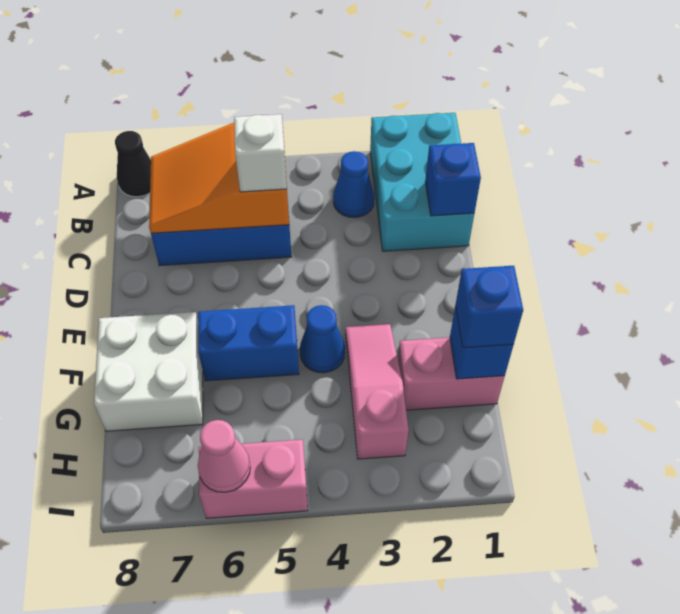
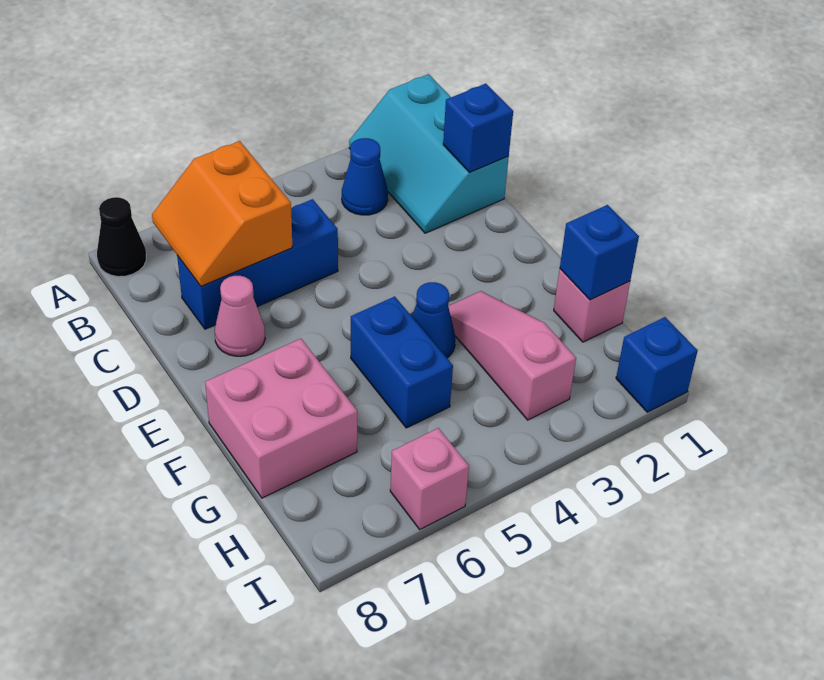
cyan 2x3 brick [370,113,474,251] -> cyan 2x3 slope [349,74,509,233]
orange 2x3 slope [149,122,289,233] -> orange 2x2 slope [152,141,292,286]
white 1x1 brick [234,114,287,192] -> none
blue 1x2 brick [198,305,299,381] -> blue 1x2 brick turned to [351,296,453,428]
white 2x2 brick [94,312,203,431] -> pink 2x2 brick [205,339,357,498]
pink 1x2 brick [398,337,505,410] -> pink 1x1 brick [554,269,630,342]
blue 1x1 brick [456,266,523,348] -> blue 1x1 brick moved to [616,317,698,412]
pink 1x2 brick [199,439,308,518] -> pink 1x1 brick [390,428,469,529]
pink 1x1 cone [198,420,250,492] -> pink 1x1 cone moved to [215,276,265,356]

